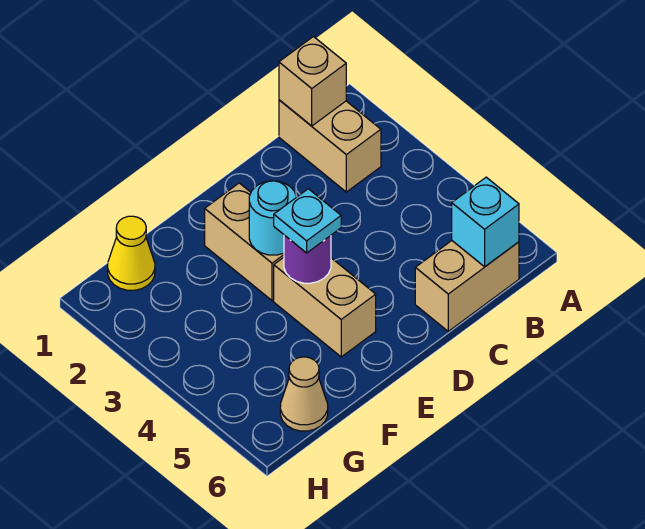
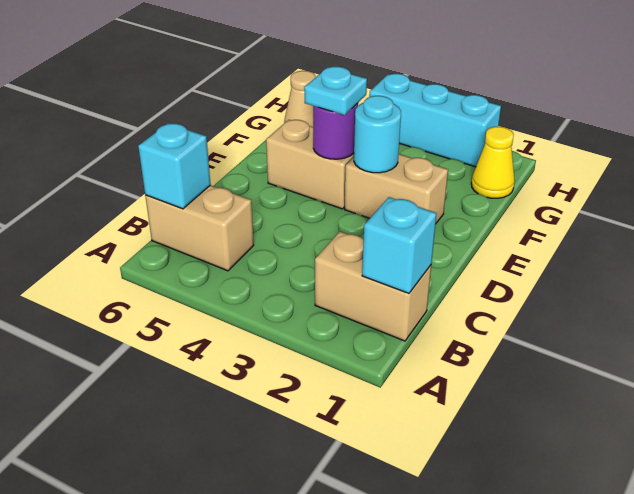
tan 1x1 brick [279,37,346,126] -> cyan 1x1 brick [362,197,437,293]
tan 1x2 brick [415,241,519,331] -> tan 1x2 brick turned to [145,185,254,271]
none -> cyan 1x3 brick [369,74,501,167]

